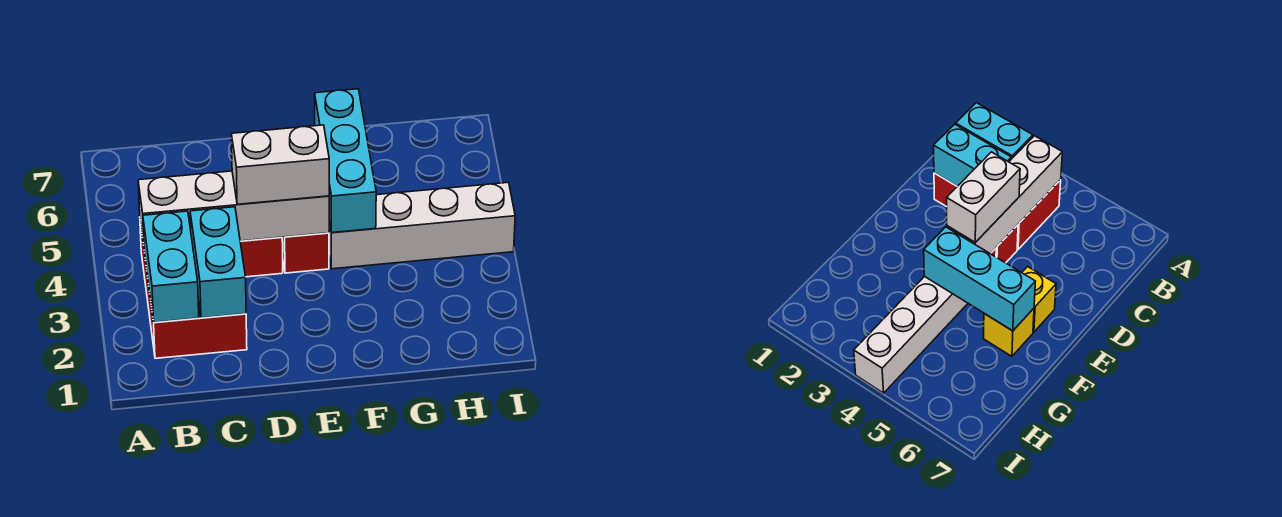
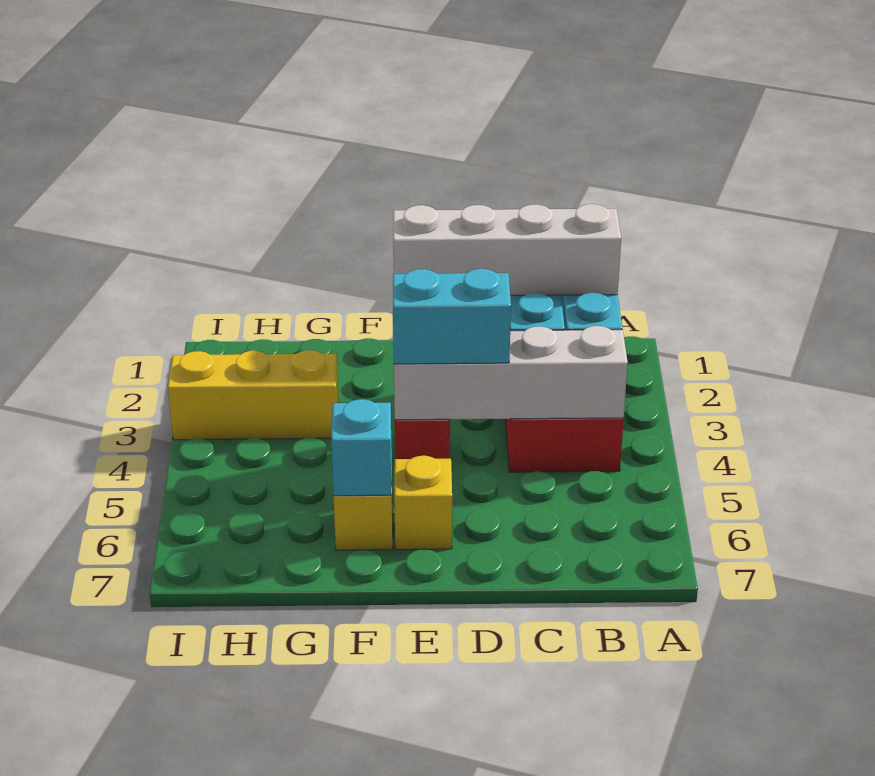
red 1x1 brick [240,237,283,277] -> none
white 1x2 brick [231,125,329,204] -> cyan 1x2 brick [393,269,511,364]
white 1x4 brick [329,182,515,269] -> white 1x4 brick moved to [393,204,621,295]
cyan 1x3 brick [315,89,376,233] -> cyan 1x1 brick [331,399,392,496]
none -> yellow 1x3 brick [168,350,339,440]

